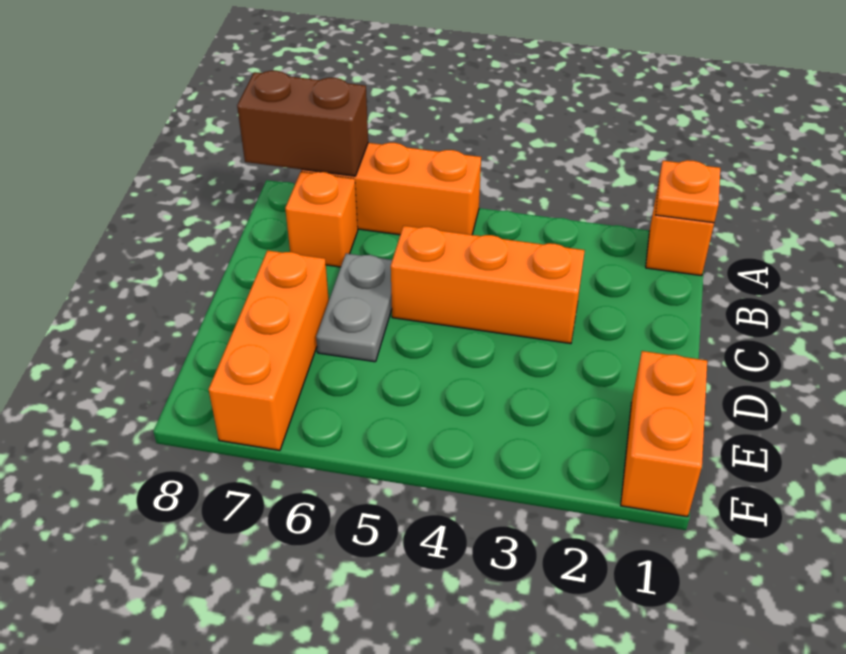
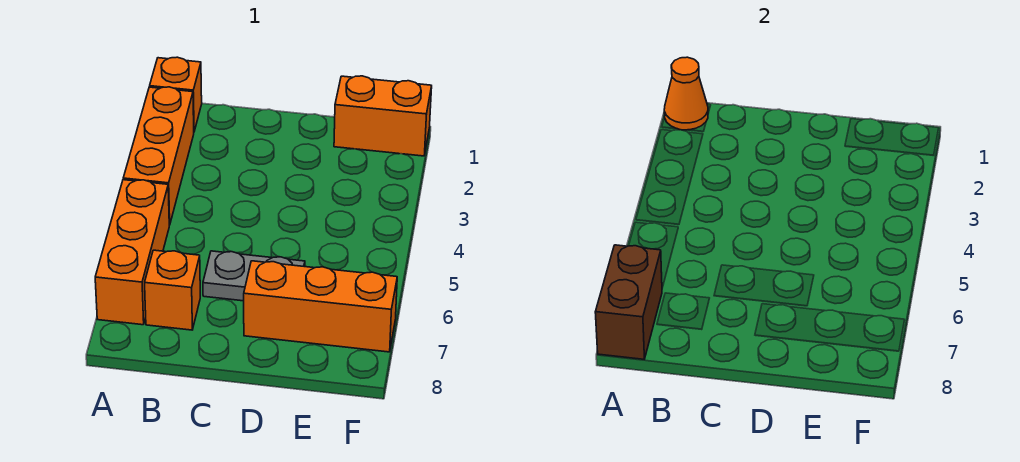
orange 1x1 plate [656,160,720,223] -> orange 1x1 cone [664,57,708,130]
orange 1x3 brick [391,226,585,344] -> orange 1x3 brick moved to [123,87,194,225]

